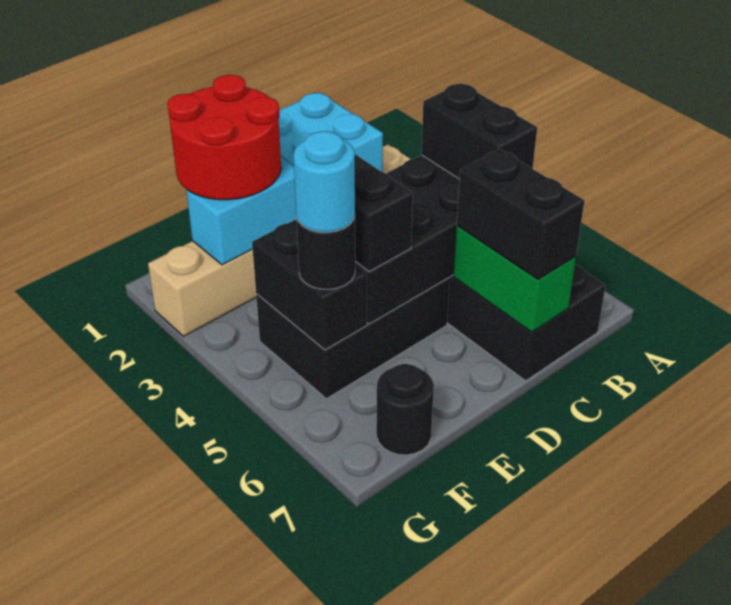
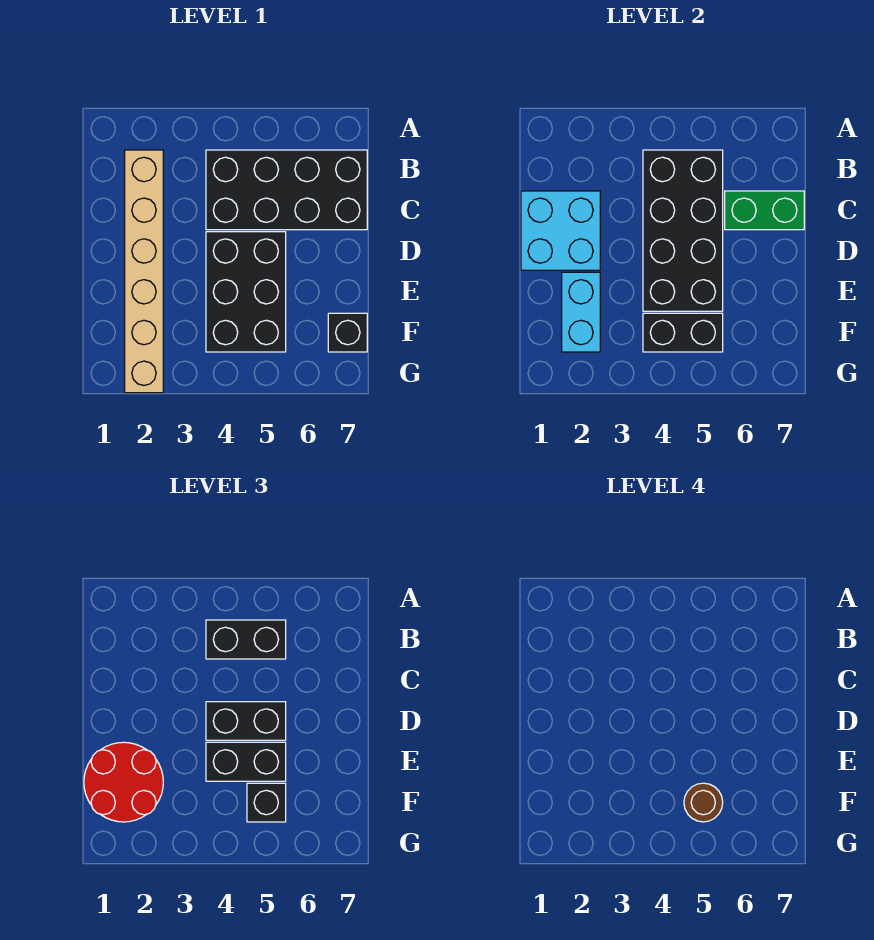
black 1x2 brick [457,149,584,279] -> black 1x2 brick moved to [206,702,286,740]
black 1x1 round brick [296,217,355,289] -> black 1x1 brick [247,783,286,822]
cyan 1x1 round brick [294,131,355,232] -> brown 1x1 round brick [684,783,723,822]
black 1x1 round brick [376,364,434,455] -> black 1x1 brick [328,313,367,352]

